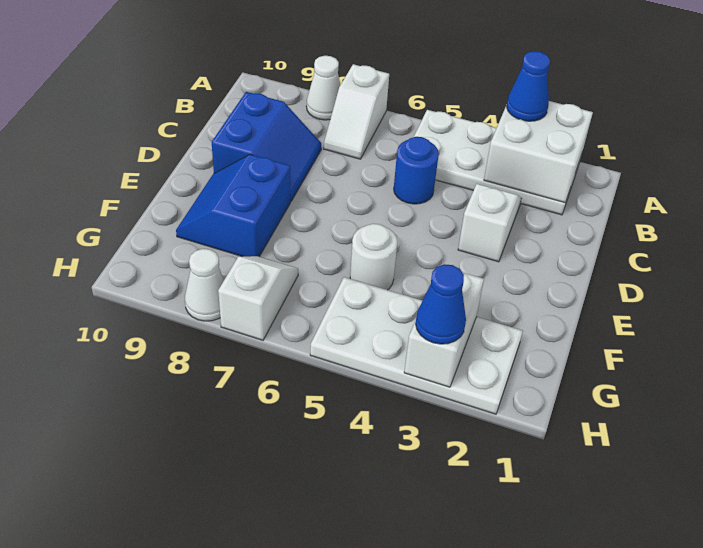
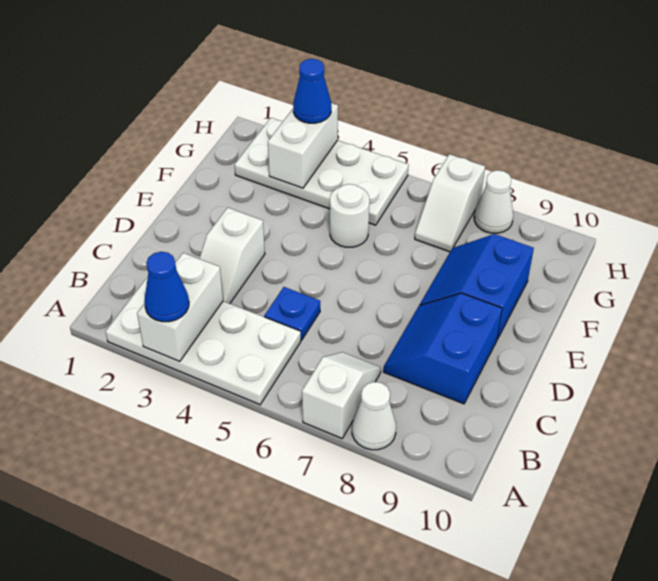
white 2x2 brick [484,101,593,203] -> white 1x2 brick [137,253,223,362]
blue 1x1 round brick [394,137,439,204] -> blue 1x1 plate [264,287,320,340]
blue 2x2 slope [176,154,290,257] -> blue 2x2 slope turned to [420,234,534,339]

